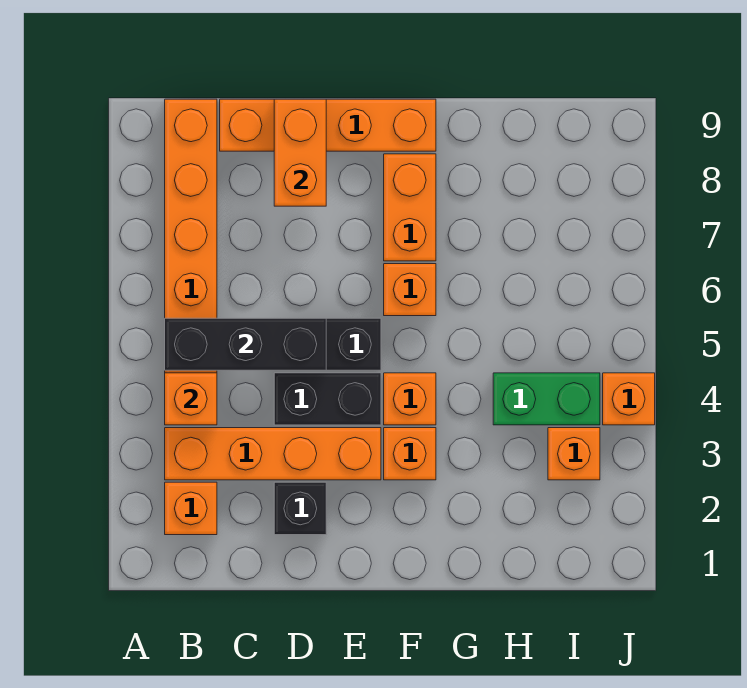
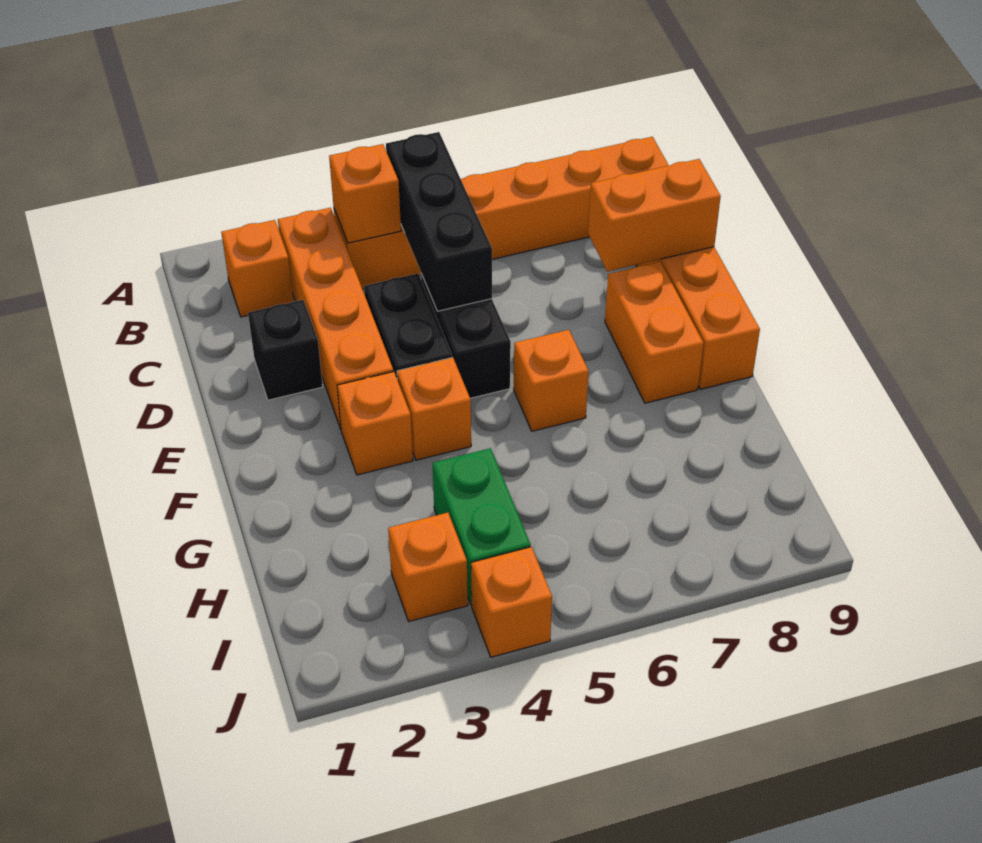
orange 1x2 brick [384,154,436,261] -> orange 1x2 brick turned to [605,262,704,403]

